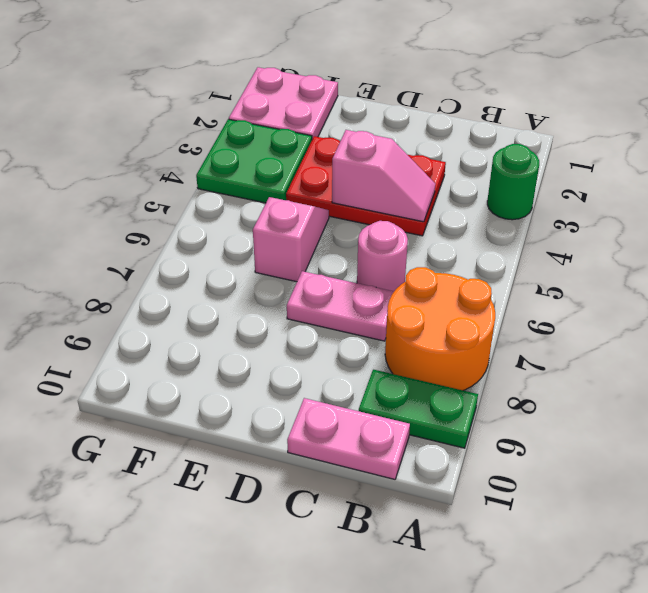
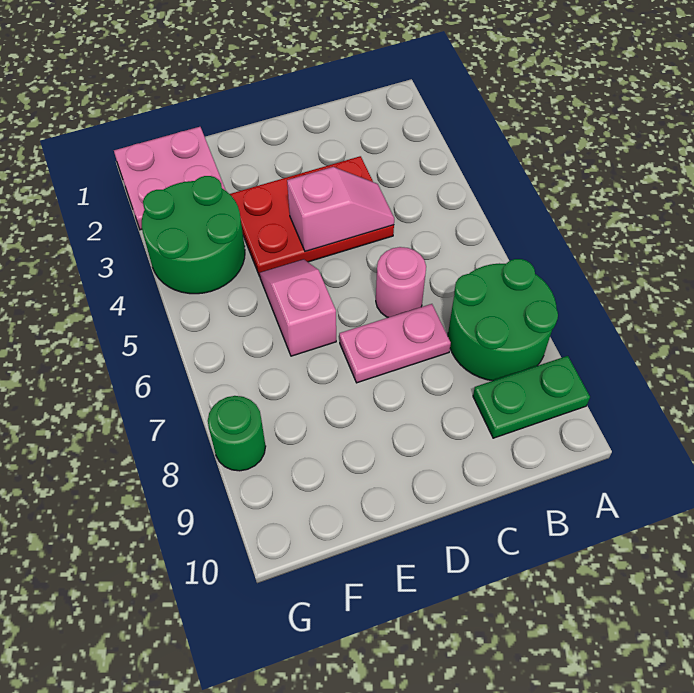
green 1x1 round brick [487,144,539,220] -> green 1x1 round brick moved to [208,396,266,471]
orange 2x2 round brick [385,267,495,391] -> green 2x2 round brick [448,259,558,381]
pink 1x2 plate [287,398,410,479] -> none
green 2x2 plate [196,119,312,203] -> green 2x2 round brick [142,176,245,294]

